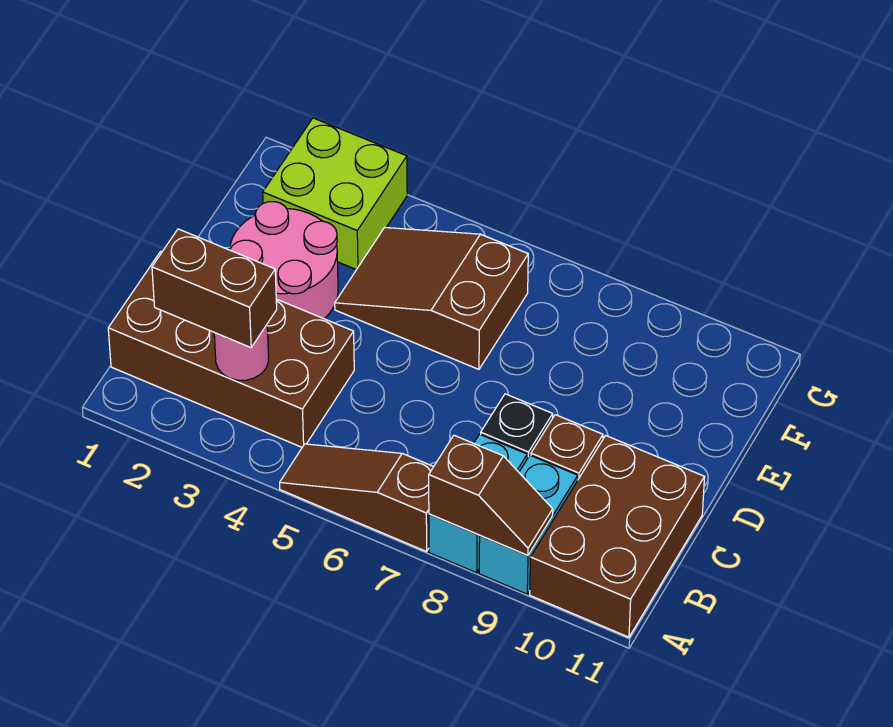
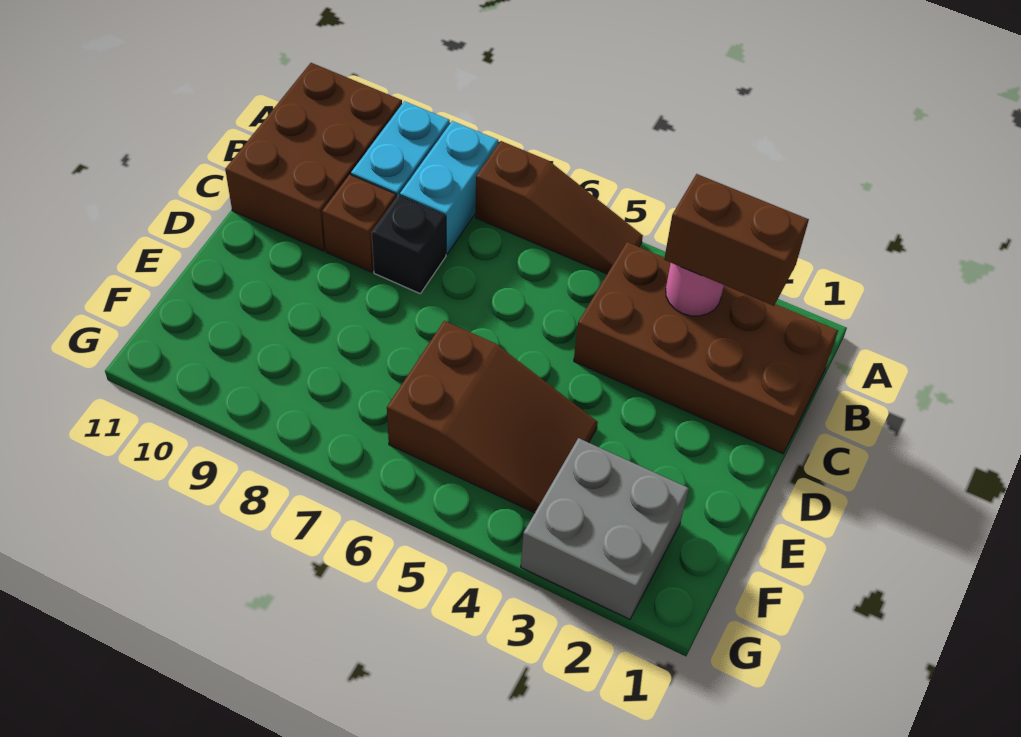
brown 1x2 slope [429,435,553,555] -> none
pink 2x2 round brick [230,202,338,319] -> none
lime 2x2 brick [263,118,407,270] -> grey 2x2 brick [521,438,689,619]

